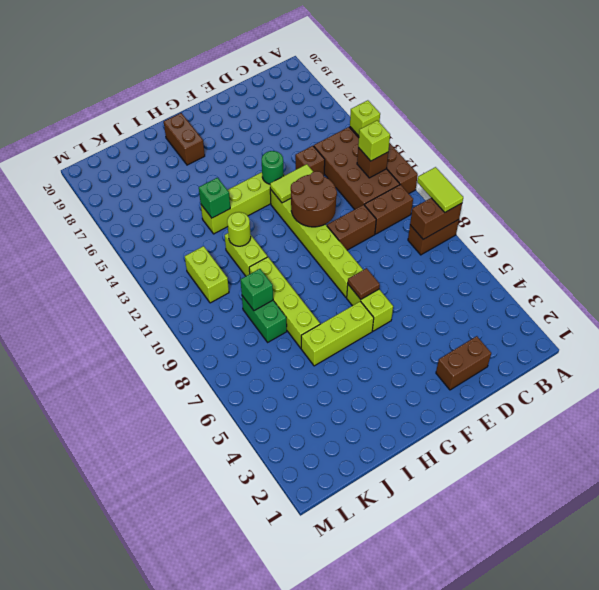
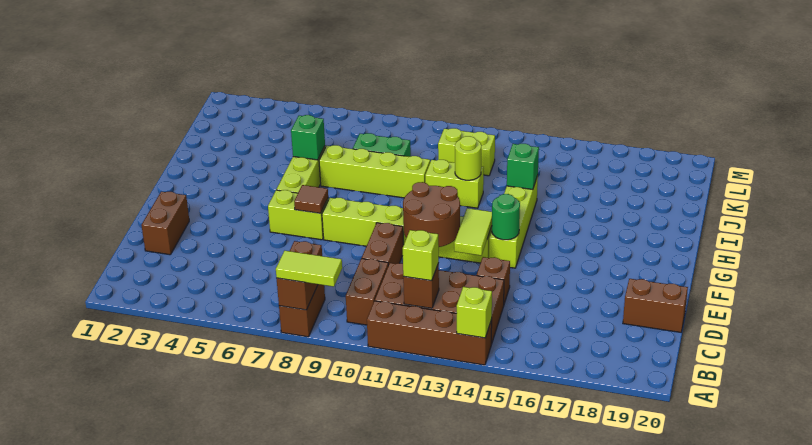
brown 1x2 brick [164,113,205,165] -> brown 1x2 brick moved to [623,279,688,332]
green 1x1 brick [241,269,273,311] -> green 1x1 brick moved to [291,115,325,160]

